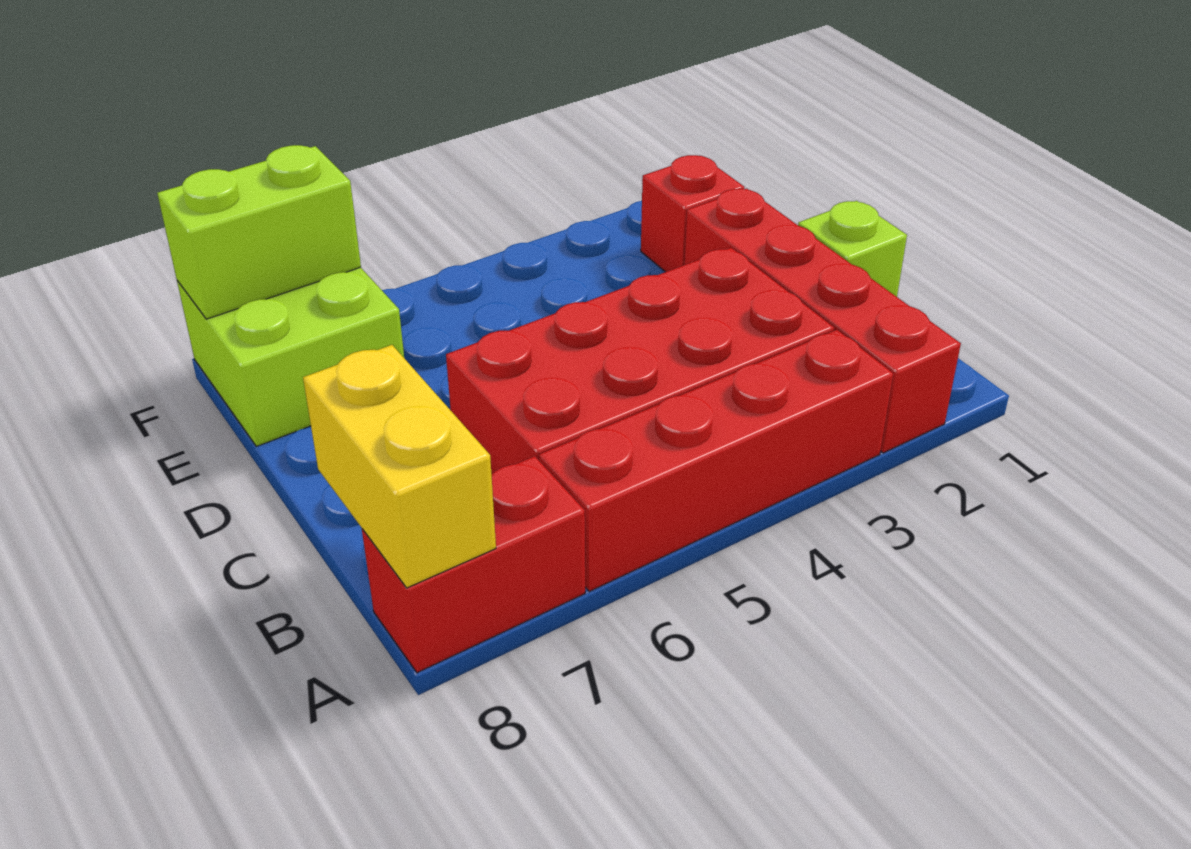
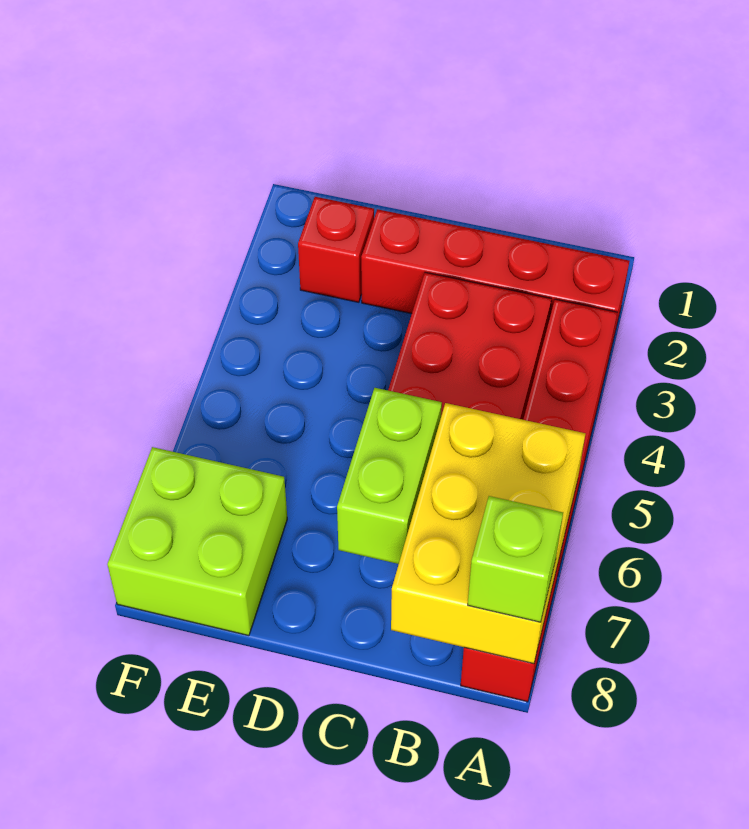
yellow 1x2 brick [303,345,496,588] -> yellow 2x3 brick [391,403,585,664]
lime 1x1 brick [798,201,907,297] -> lime 1x1 brick moved to [468,496,563,622]
lime 1x2 brick [157,145,361,319] -> lime 1x2 brick moved to [337,388,442,564]

